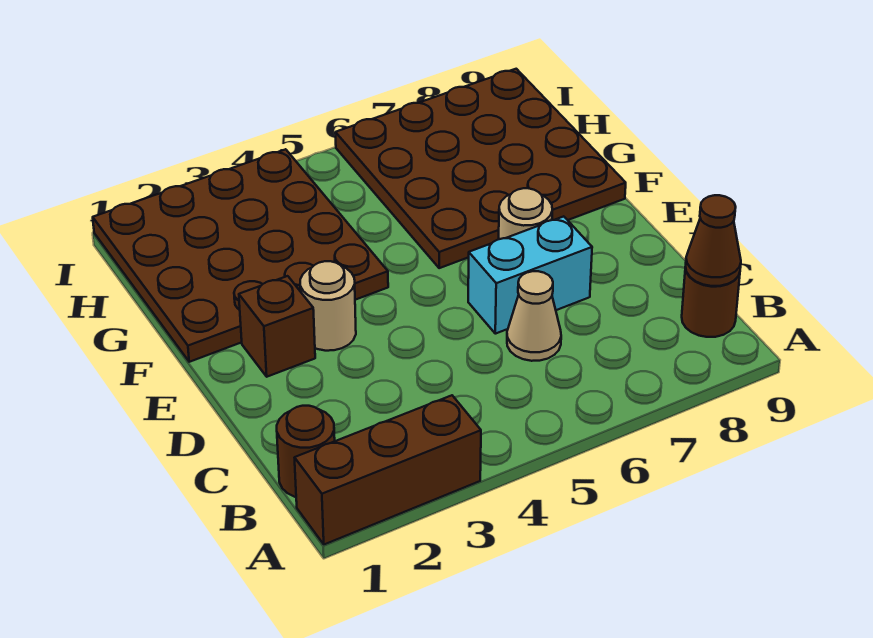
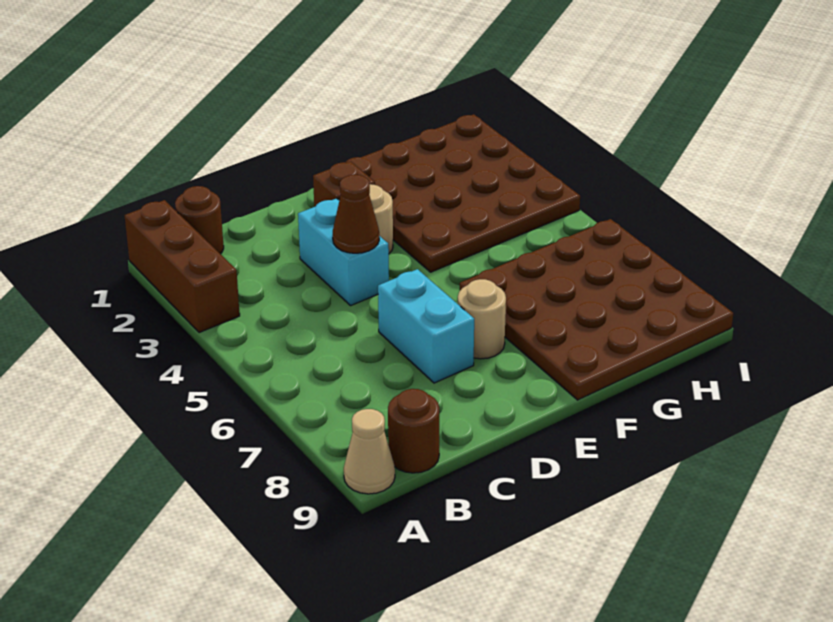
brown 1x1 cone [686,195,741,286] -> brown 1x1 cone moved to [333,175,379,253]
tan 1x1 cone [507,271,561,361] -> tan 1x1 cone moved to [344,409,395,494]
none -> cyan 1x2 brick [298,198,389,305]

